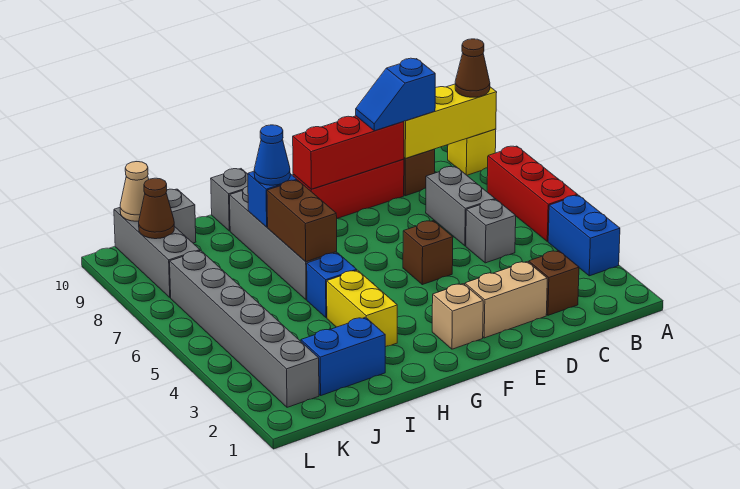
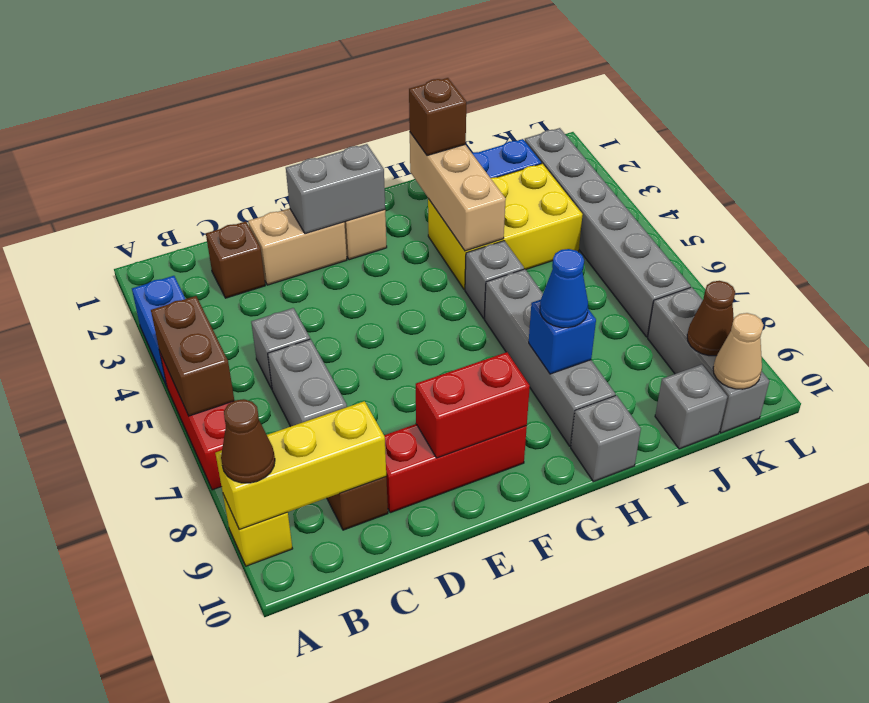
blue 1x2 slope [356,58,435,131] -> none
red 1x3 brick [293,116,404,189] -> red 1x2 brick [416,352,530,458]
none -> grey 1x2 brick [286,144,385,234]
brown 1x1 brick [403,221,453,285] -> brown 1x1 brick moved to [409,78,466,156]
none -> tan 1x3 brick [410,133,506,251]
yellow 1x2 brick [327,270,397,347] -> yellow 2x3 brick [428,164,583,290]
blue 1x1 brick [307,253,357,318] -> grey 1x1 brick [465,241,524,318]
brown 1x2 brick [267,180,337,262] -> brown 1x2 brick moved to [151,296,234,416]

